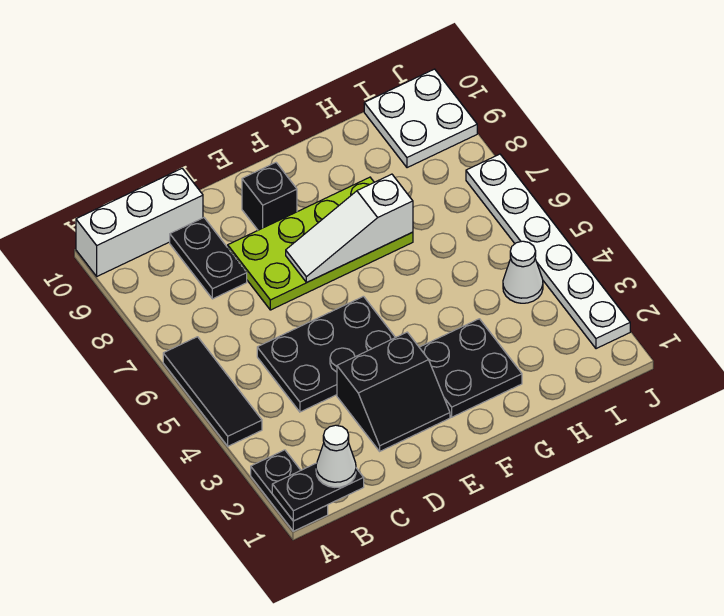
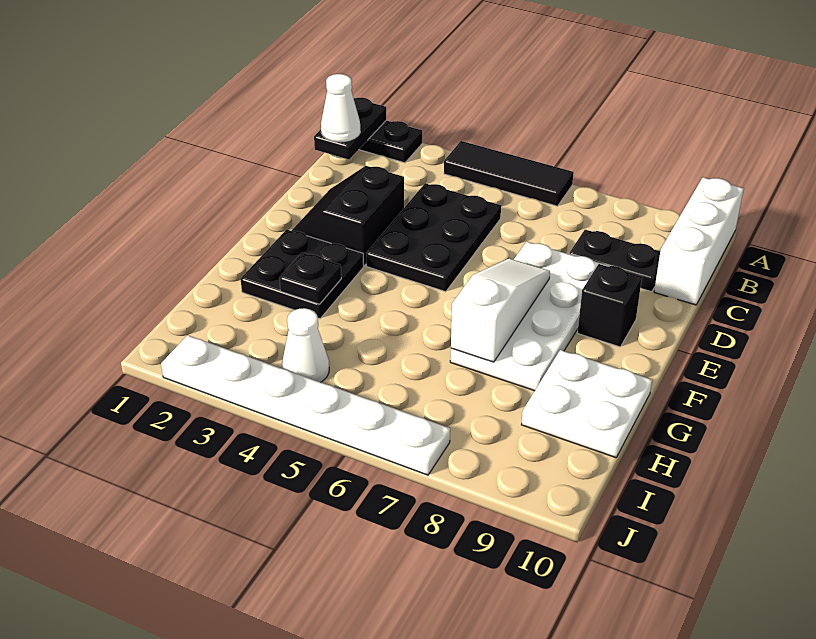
lime 2x4 plate [228,177,413,310] -> white 2x4 plate [450,242,607,391]
none -> black 1x1 plate [279,252,341,304]
white 2x2 plate [364,69,477,168] -> white 2x2 plate moved to [522,350,652,458]

